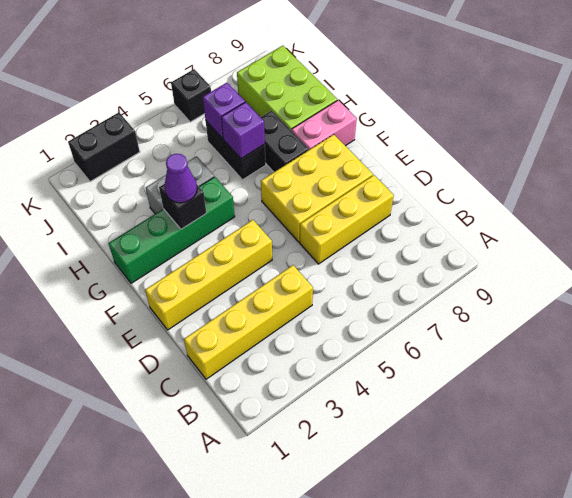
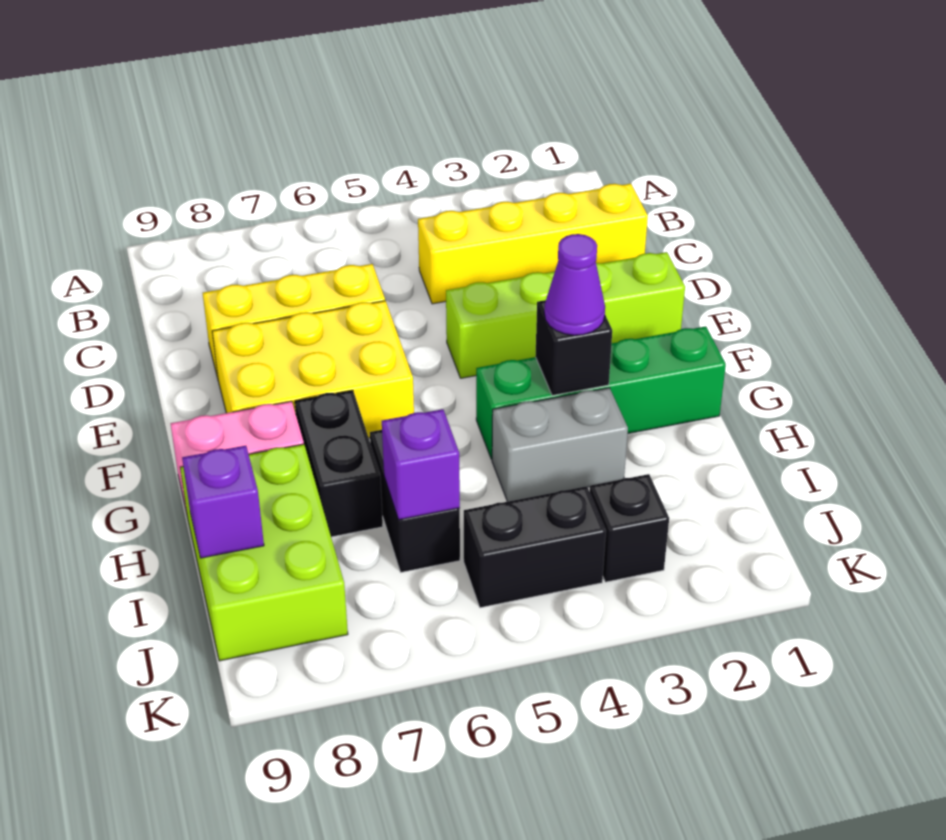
yellow 1x4 brick [145,220,272,330] -> lime 1x4 brick [446,252,685,378]
purple 1x1 brick [221,102,265,159] -> purple 1x1 brick moved to [182,446,264,558]
black 1x2 brick [68,112,140,182] -> black 1x2 brick moved to [464,486,606,608]
black 1x1 brick [171,69,211,122] -> black 1x1 brick moved to [590,474,669,582]

